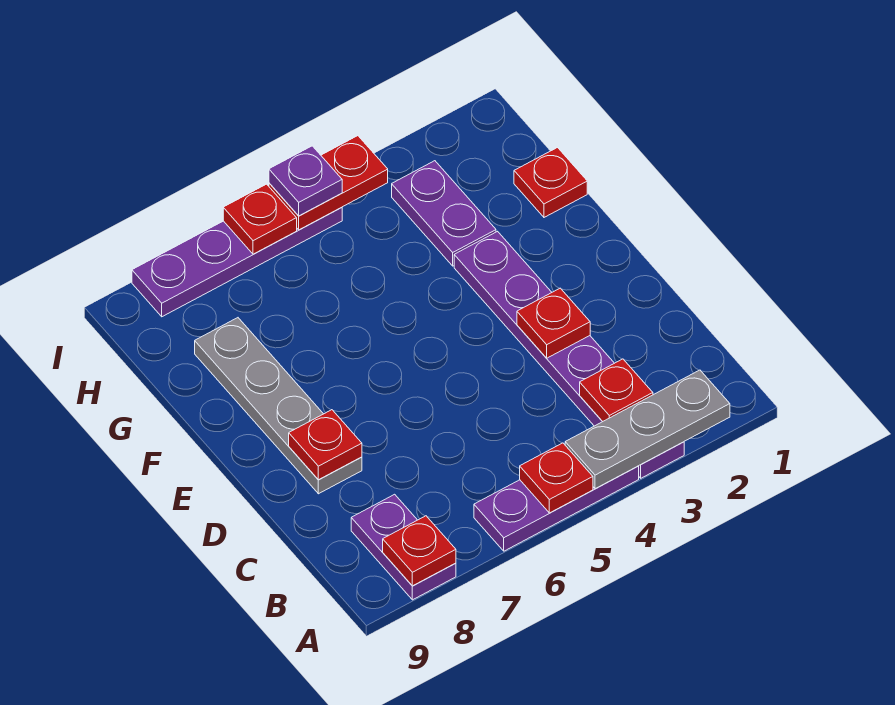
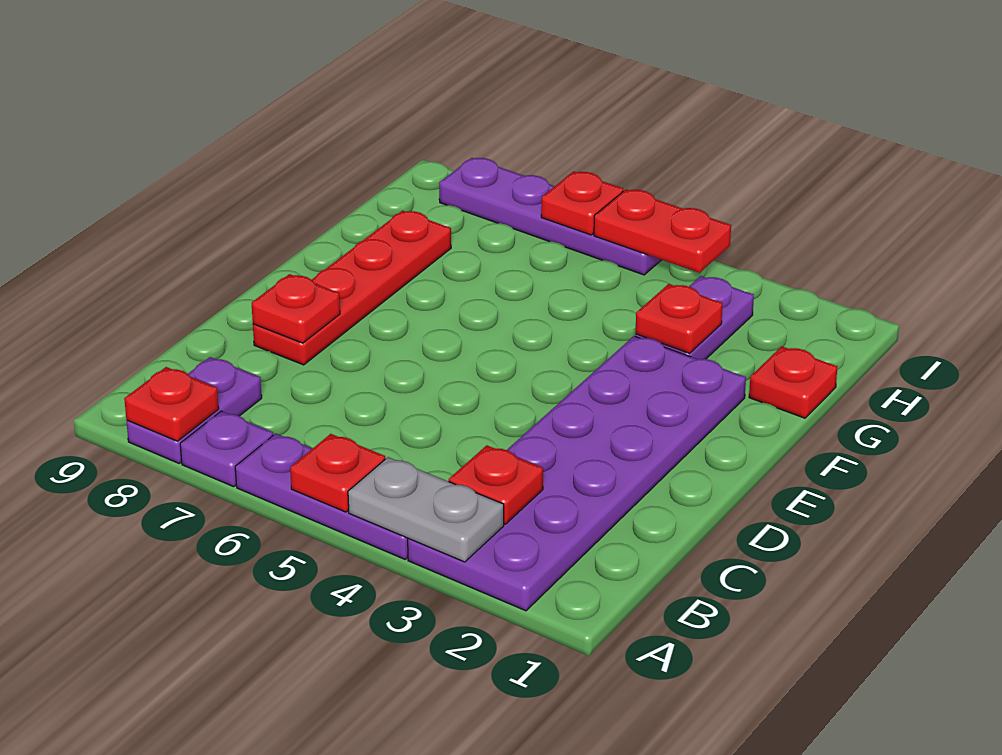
grey 1x3 plate [565,370,730,489] -> grey 1x2 plate [348,457,504,562]
purple 1x6 plate [454,231,684,478] -> purple 2x6 plate [408,336,746,611]
red 1x1 plate [517,288,590,358] -> red 1x1 plate moved to [636,284,723,353]
grey 1x4 plate [195,318,362,494] -> red 1x4 plate [253,211,451,365]
purple 1x1 plate [269,146,342,216] -> purple 1x1 plate moved to [180,411,273,487]

